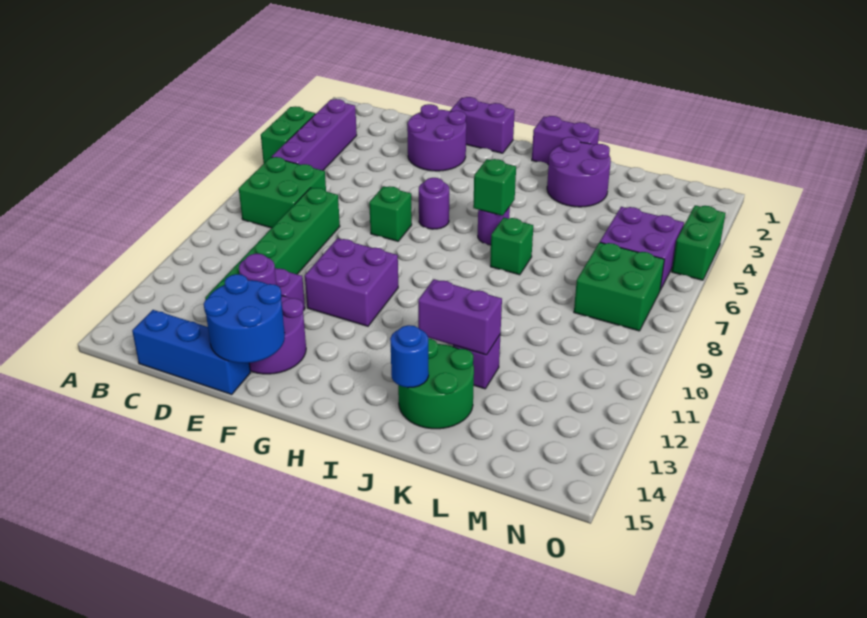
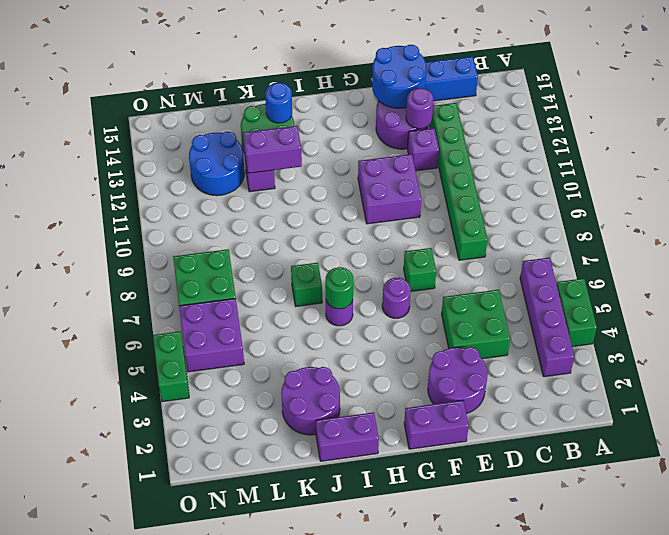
green 2x2 brick [239,157,326,228] -> green 2x2 brick moved to [442,290,510,359]
green 1x1 brick [473,159,516,216] -> green 1x1 round brick [326,267,353,309]
none -> blue 2x2 round brick [189,132,245,196]

